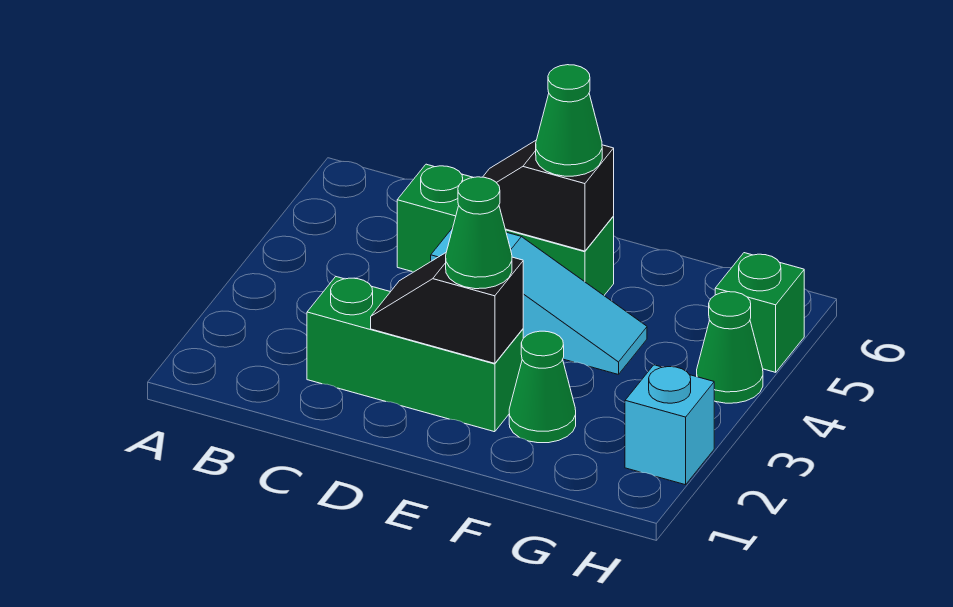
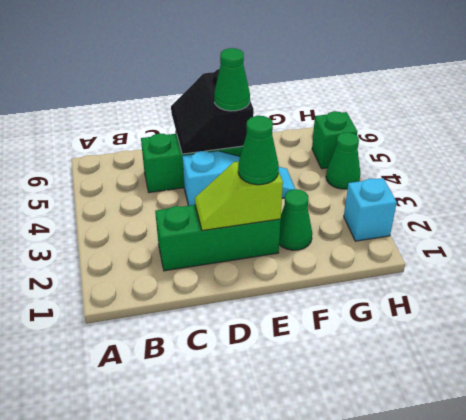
black 1x2 slope [371,253,523,363] -> lime 1x2 slope [195,162,283,231]
black 1x2 slope [483,141,614,251] -> black 2x2 slope [171,69,254,154]

